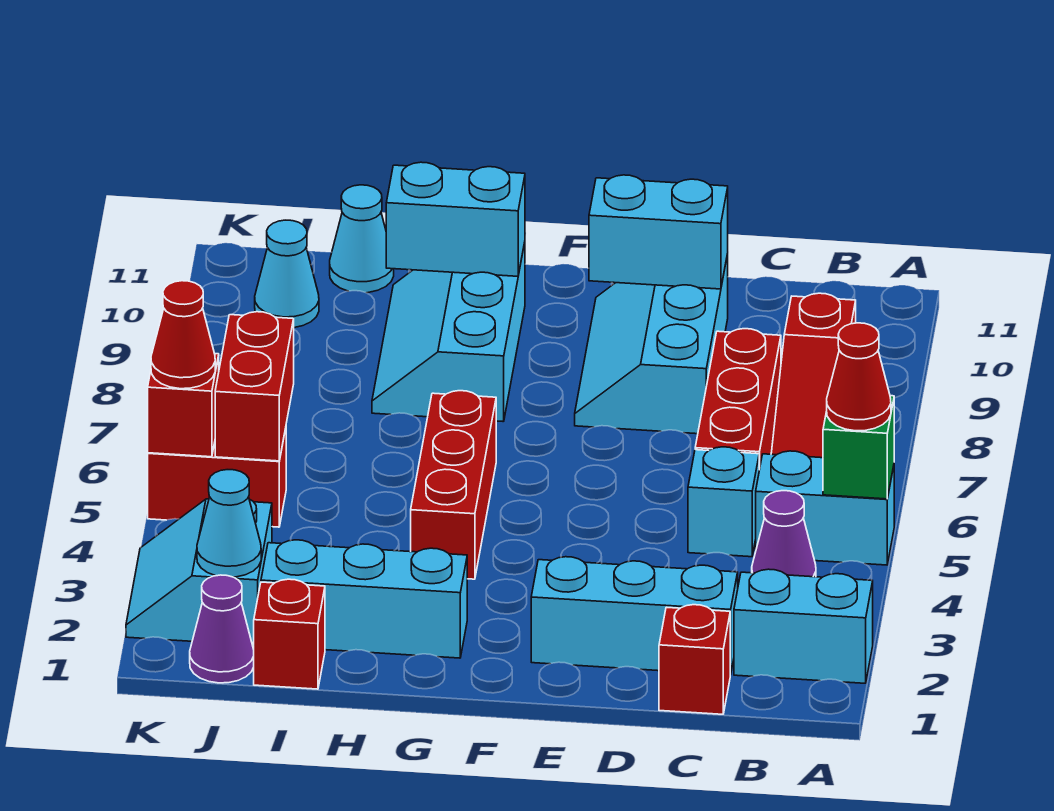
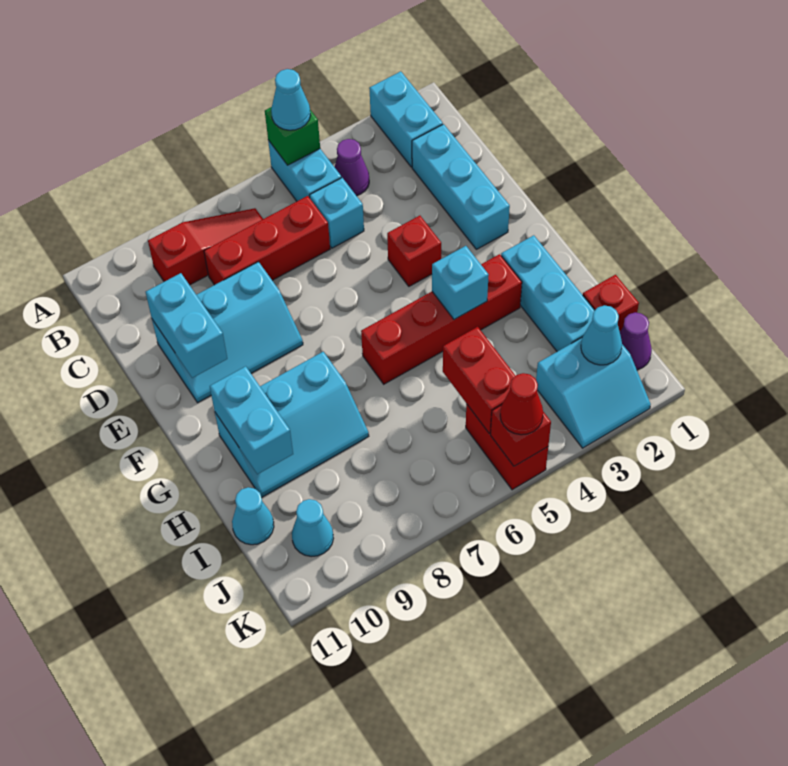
red 1x1 cone [827,323,891,431] -> cyan 1x1 cone [271,69,310,130]
red 1x1 brick [659,605,730,714] -> red 1x1 brick moved to [387,216,441,286]
red 1x3 brick [411,391,496,579] -> red 1x4 brick [361,254,522,384]
none -> cyan 1x1 brick [432,246,489,319]
red 1x2 brick [215,312,294,461] -> red 1x2 brick turned to [443,327,516,434]

